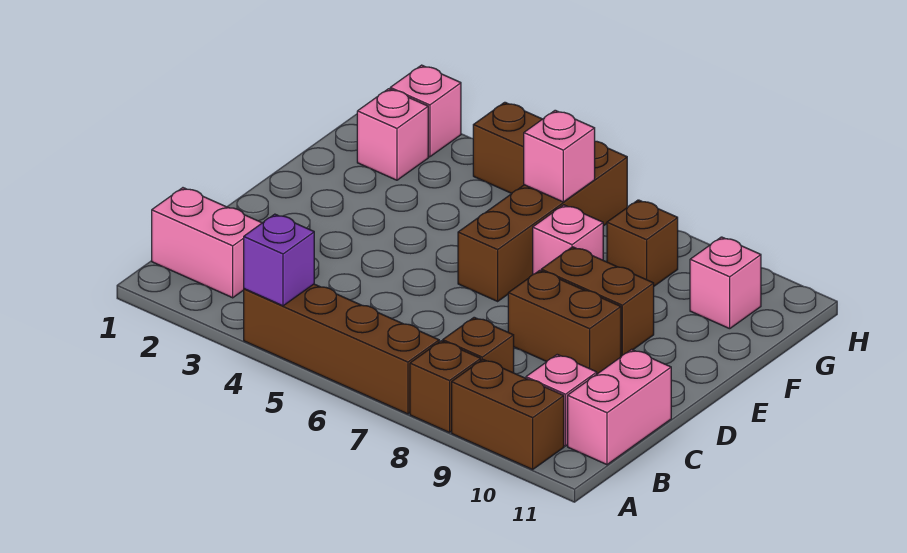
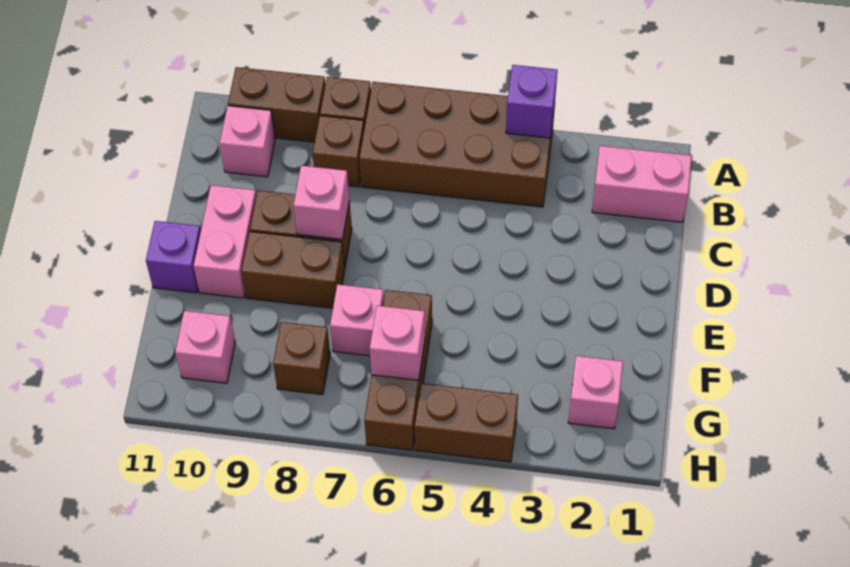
brown 1x4 brick [244,284,439,414] -> brown 2x4 brick [359,82,555,207]
pink 1x2 brick [568,349,671,465] -> pink 1x2 brick moved to [194,185,256,298]
brown 1x4 brick [458,141,627,301] -> brown 1x3 brick [364,290,432,450]
none -> purple 1x1 brick [146,221,201,293]
pink 1x1 brick [390,65,461,157] -> pink 1x1 brick moved to [293,166,349,239]

